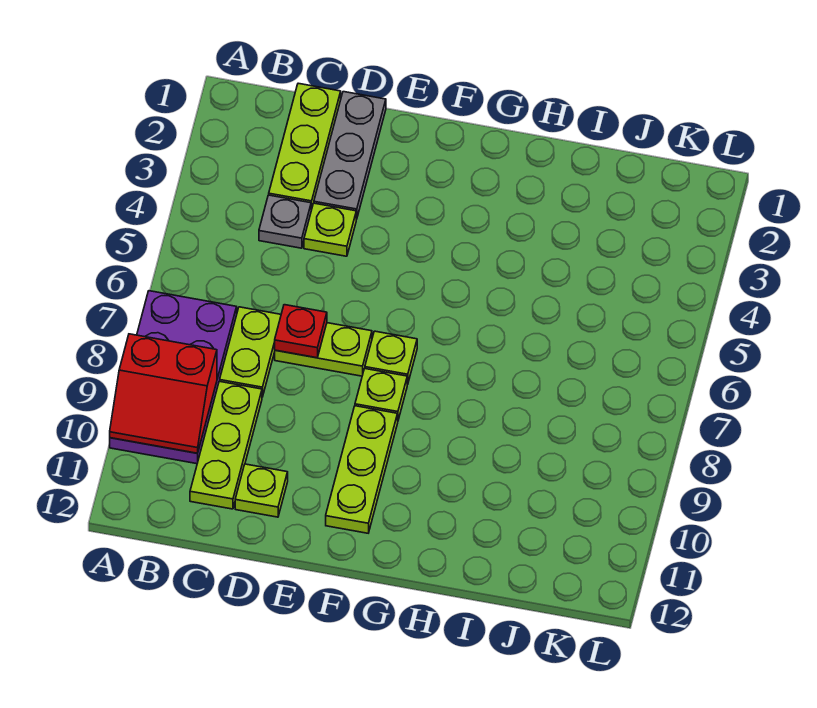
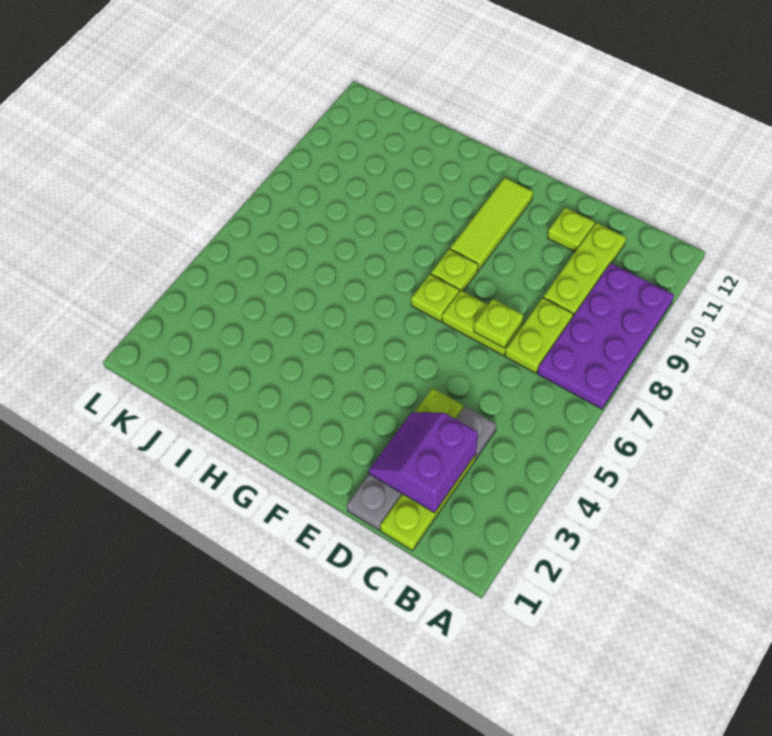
red 2x2 slope [110,334,217,453] -> none
none -> purple 2x2 slope [369,412,478,513]
red 1x1 plate [275,305,327,358] -> lime 1x1 plate [474,299,523,348]
lime 1x3 plate [326,406,398,533] -> lime 1x3 tile [450,178,533,270]

